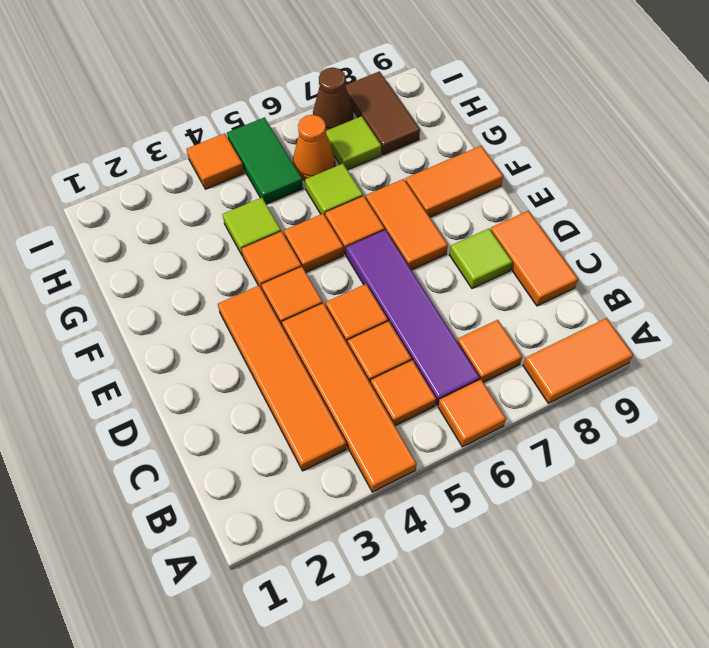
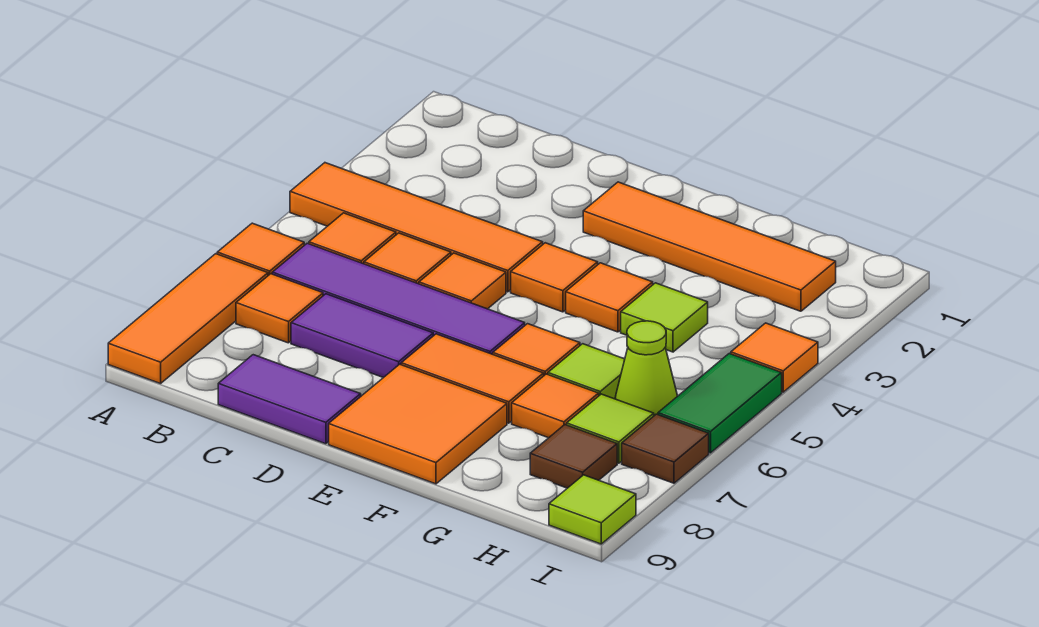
orange 1x2 tile [523,318,633,403] -> orange 1x3 tile [108,254,268,384]
orange 1x4 tile [218,286,346,471] -> orange 1x4 tile moved to [583,182,836,311]
none -> purple 1x2 tile [291,294,433,378]
orange 1x2 tile [491,211,578,306] -> purple 1x2 tile [218,355,361,444]
lime 1x1 tile [450,229,512,289] -> lime 1x1 tile moved to [549,475,636,544]
orange 1x1 tile [284,214,343,272] -> orange 1x1 tile moved to [512,374,599,438]
orange 1x2 tile [406,146,503,217] -> orange 2x2 tile [329,364,507,484]
green 1x2 tile [227,118,303,204] -> green 1x2 tile turned to [658,353,782,453]
orange 1x1 cone [293,115,335,180] -> lime 1x1 cone [615,321,677,416]
brown 1x2 tile [346,71,420,155] -> brown 1x1 tile [530,425,617,488]
brown 1x1 cone [313,67,353,131] -> brown 1x1 tile [622,414,709,483]

